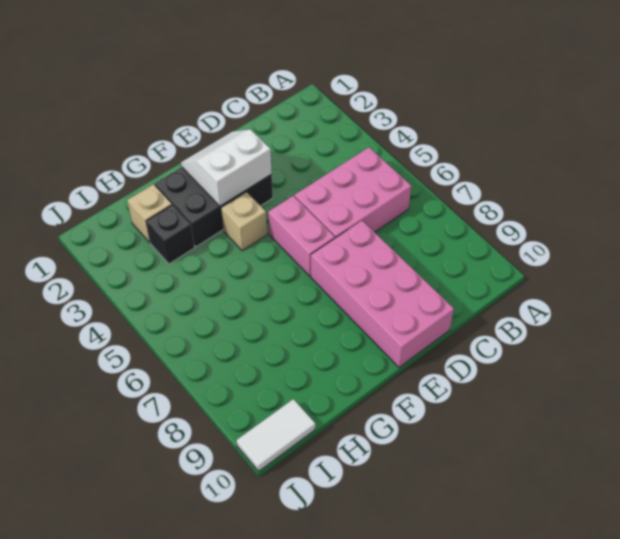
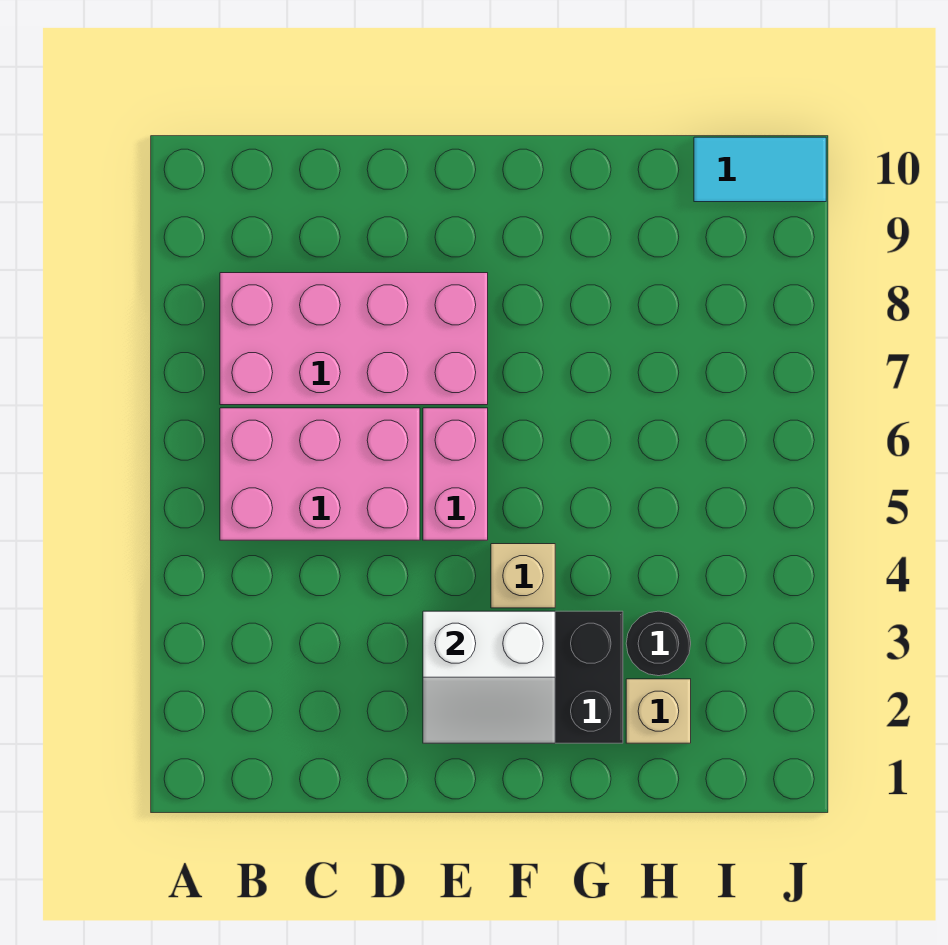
pink 2x4 brick [311,221,454,367] -> pink 2x4 brick turned to [220,273,488,405]
black 1x1 brick [146,205,195,264] -> black 1x1 round brick [626,611,691,676]
white 1x2 tile [236,399,315,471] -> cyan 1x2 tile [694,137,826,202]

